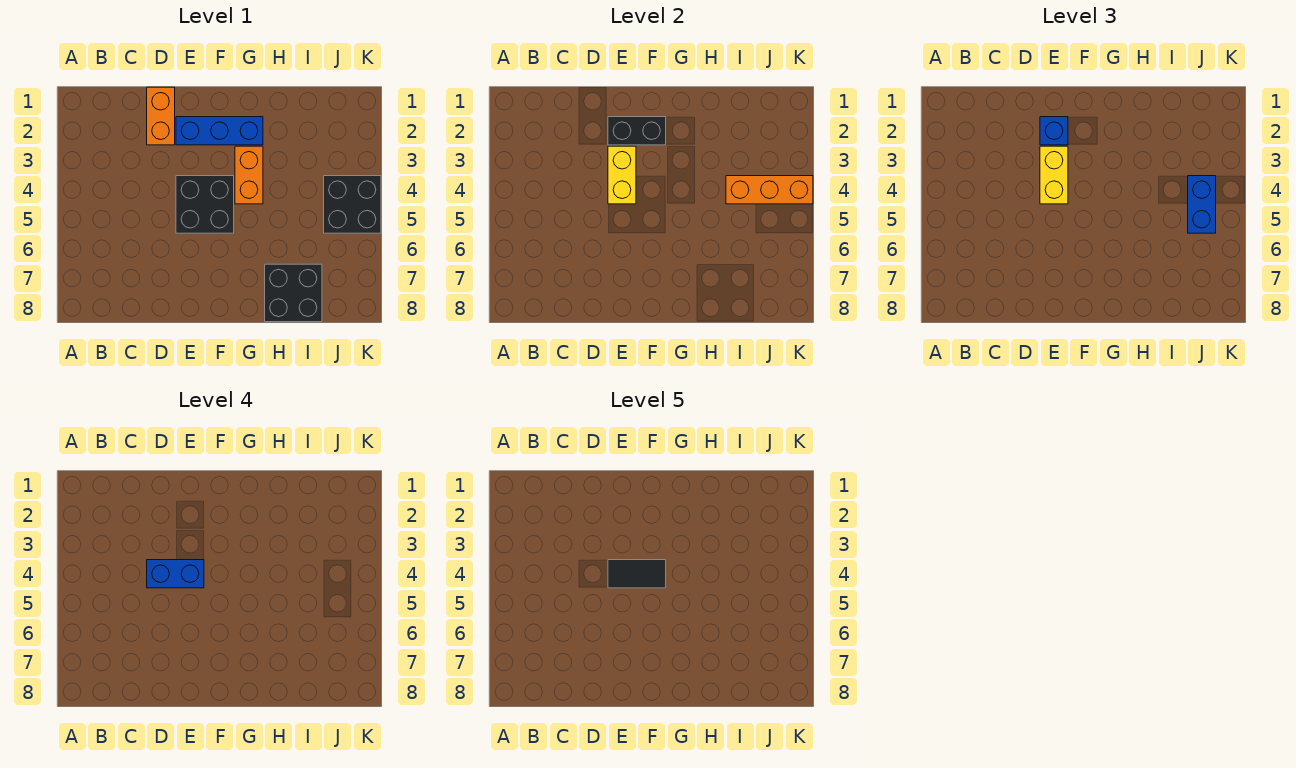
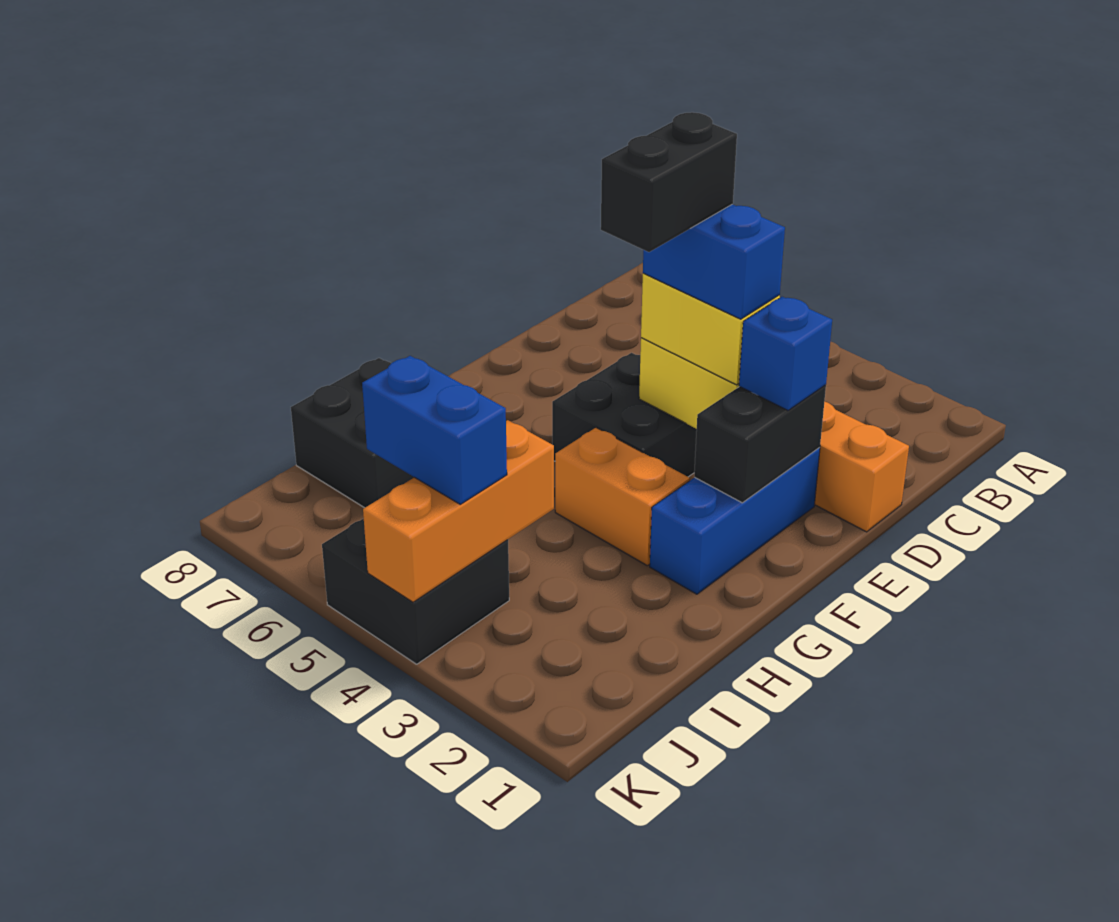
blue 1x2 brick [147,560,204,588] -> blue 1x2 brick turned to [643,204,785,319]
black 1x2 tile [608,560,666,588] -> black 1x2 brick [601,112,737,252]

